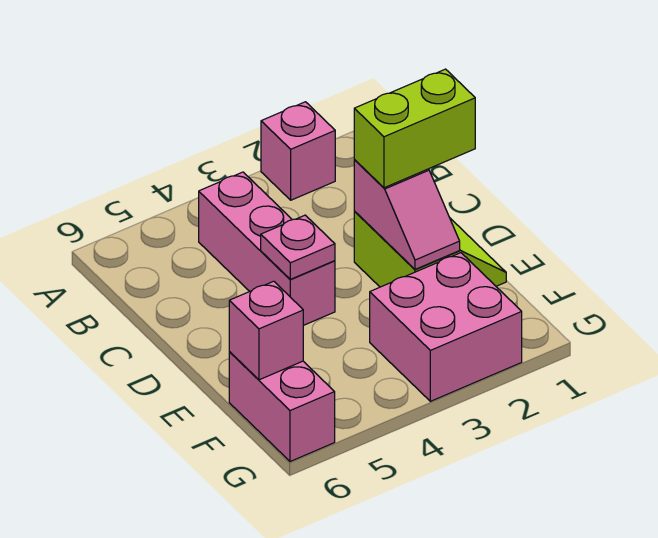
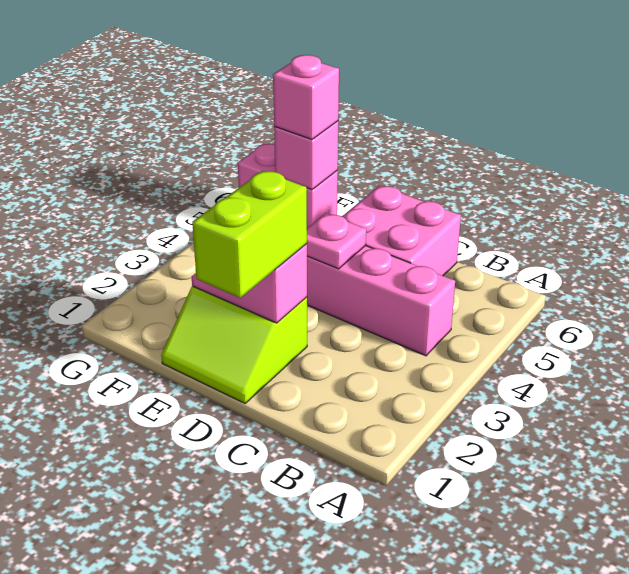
pink 1x1 brick [261,102,335,200] -> pink 1x1 brick moved to [273,55,339,139]
pink 2x2 brick [370,253,522,401] -> pink 2x2 brick moved to [342,186,461,276]

